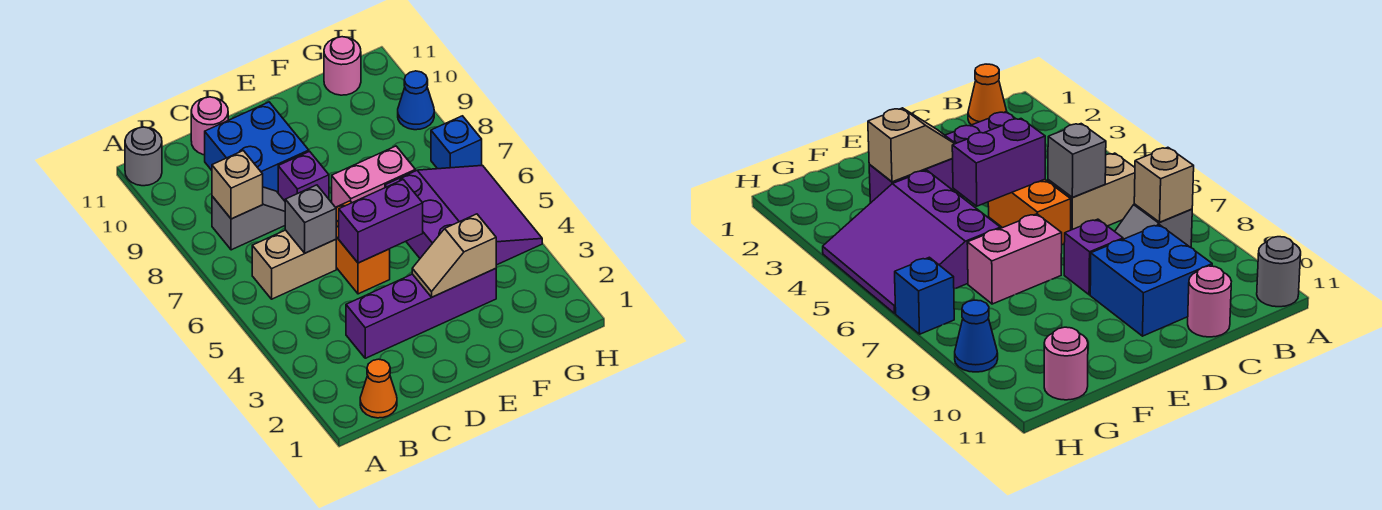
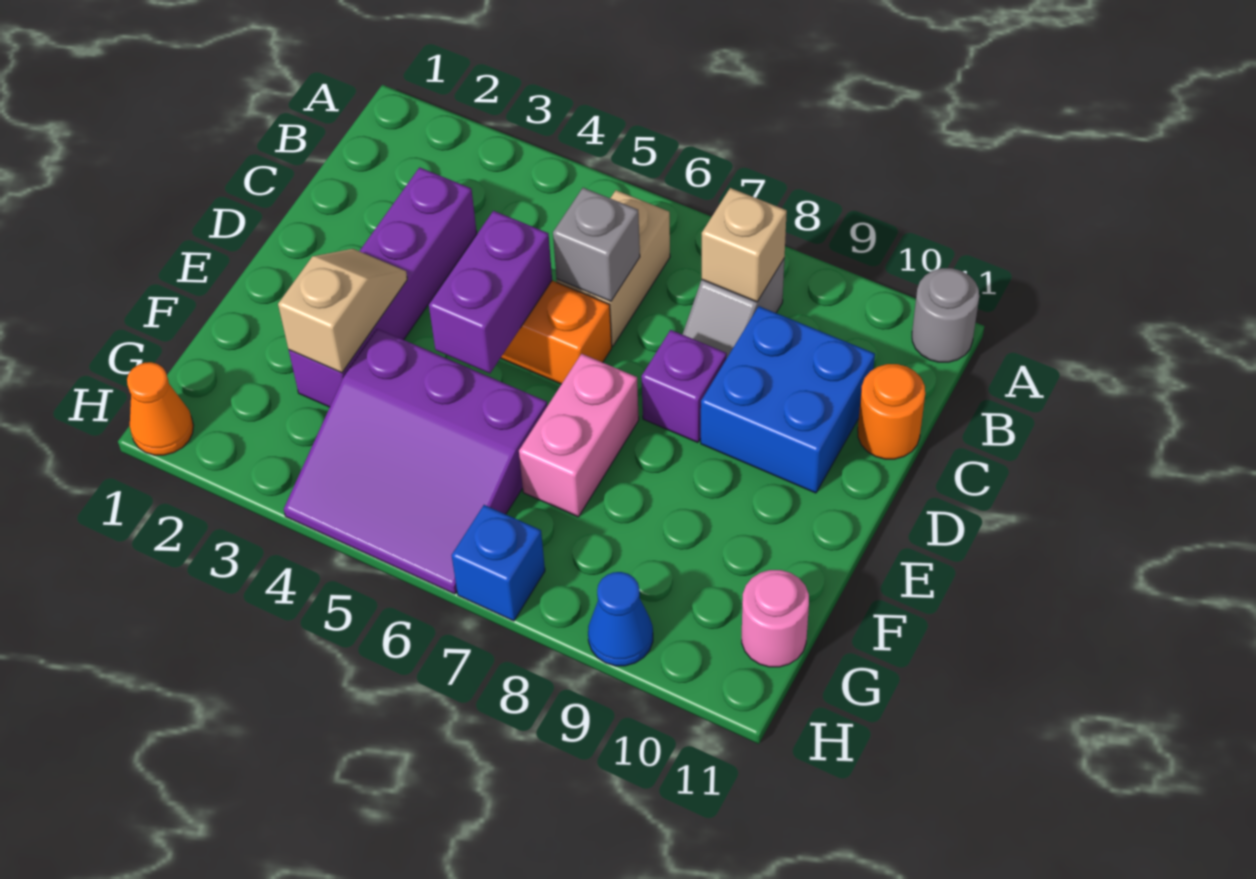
orange 1x1 cone [360,359,397,418] -> orange 1x1 cone moved to [127,362,194,455]
pink 1x1 round brick [191,97,228,155] -> orange 1x1 round brick [858,364,925,459]

